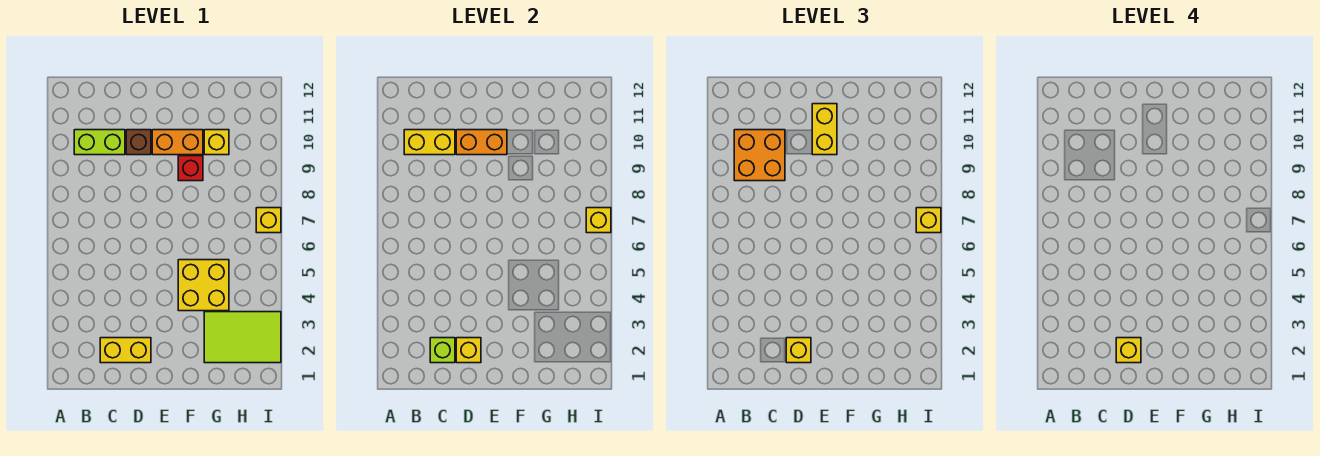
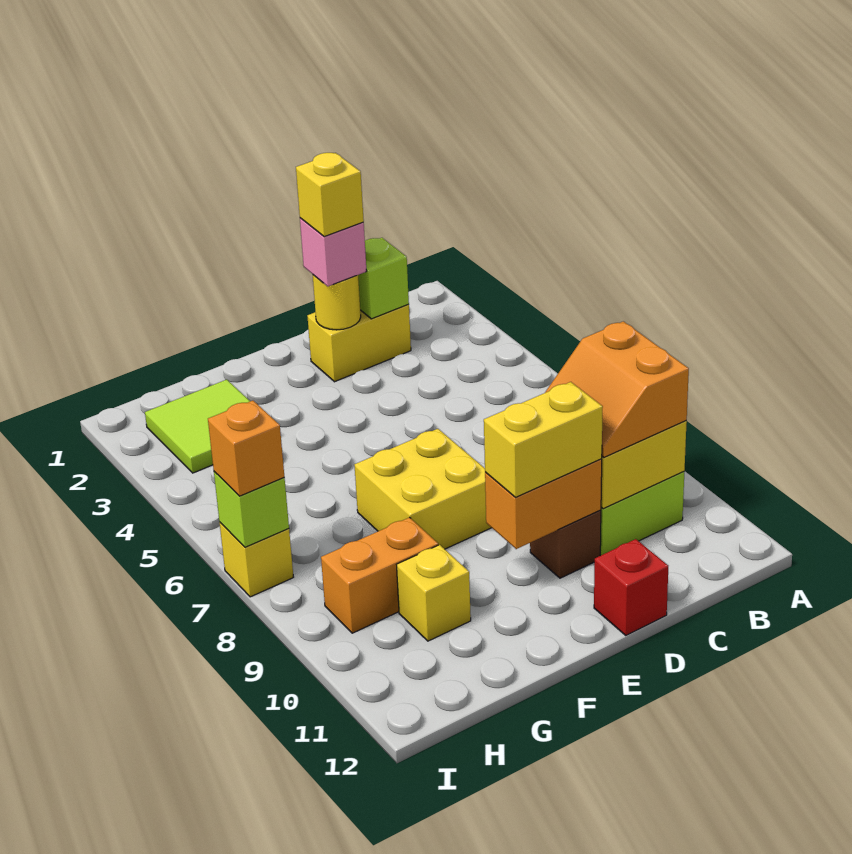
orange 2x2 brick [734,130,785,181] -> orange 2x2 slope [545,321,689,457]
yellow 1x1 brick [456,338,481,363] -> yellow 1x1 round brick [313,275,361,330]
yellow 1x1 brick [786,338,811,363] -> pink 1x1 brick [300,218,367,286]
orange 1x2 brick [152,130,203,155] -> orange 1x2 brick moved to [321,518,438,633]
yellow 1x2 brick [812,104,837,155] -> yellow 1x2 brick turned to [484,382,603,497]
yellow 2x2 brick [178,260,229,311] -> yellow 2x2 brick moved to [354,429,491,549]
red 1x1 brick [178,156,203,181] -> red 1x1 brick moved to [594,539,668,635]
lime 2x3 tile [204,312,281,363] -> lime 2x2 tile [145,380,250,473]
yellow 1x1 brick [586,208,611,233] -> lime 1x1 brick [214,472,289,547]
yellow 1x1 brick [916,208,941,233] -> orange 1x1 brick [208,401,284,496]

